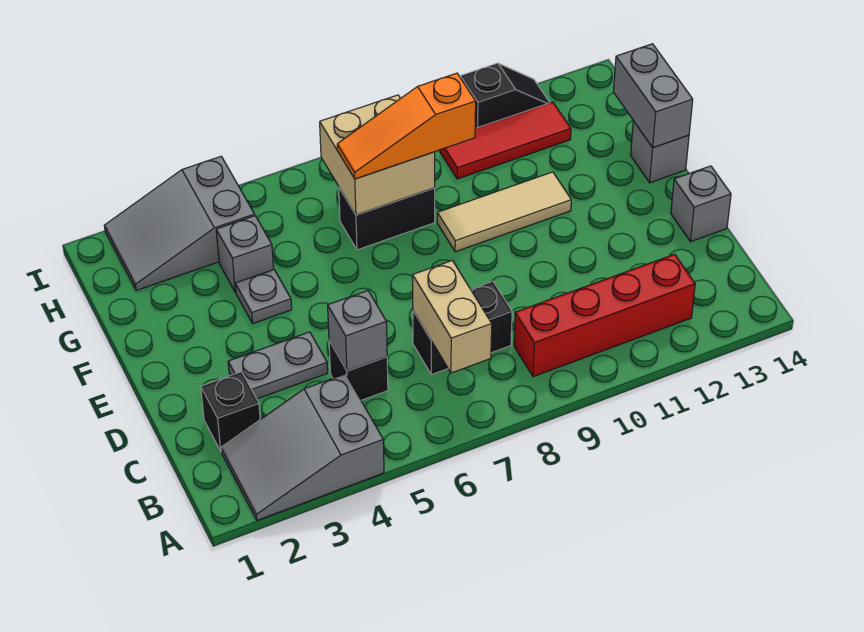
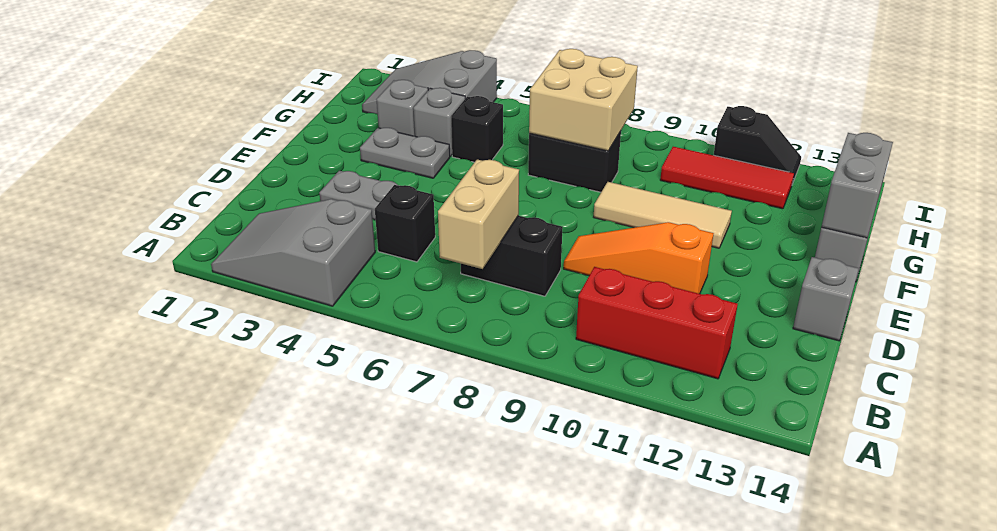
red 1x4 brick [514,254,695,377] -> red 1x3 brick [576,267,738,379]
black 1x1 brick [201,372,260,451] -> black 1x1 brick moved to [451,96,503,162]
grey 1x1 brick [328,291,387,371] -> grey 1x1 brick moved to [376,80,428,136]
grey 1x1 plate [235,270,292,323] -> grey 1x2 plate [360,128,450,178]
orange 1x3 slope [337,73,476,179] -> orange 1x3 slope moved to [564,222,714,294]

